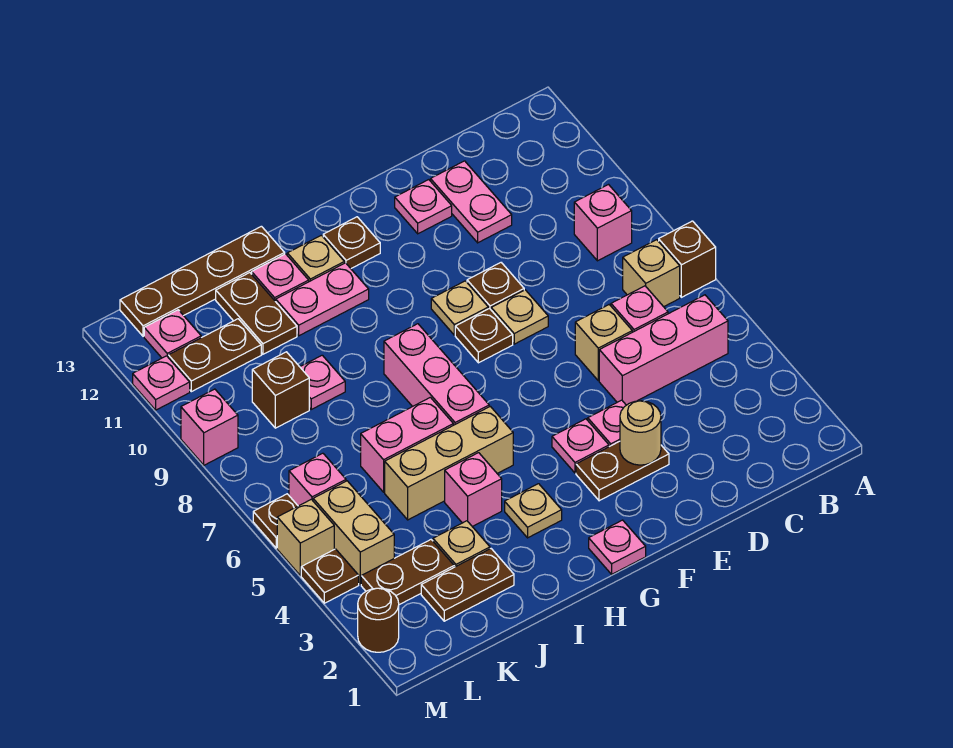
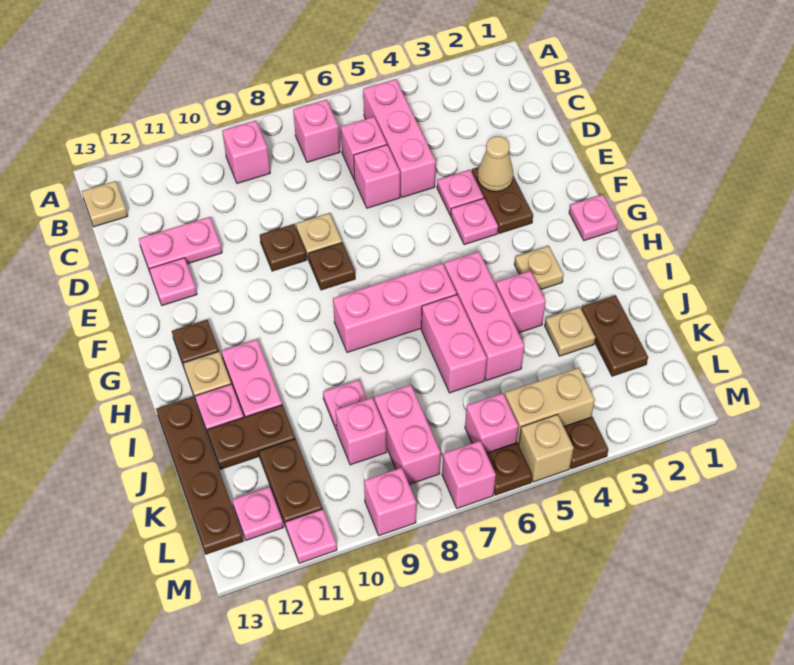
brown 1x1 brick [659,221,716,297] -> none
tan 1x1 brick [623,240,680,307] -> pink 1x1 brick [293,100,340,162]
tan 1x1 brick [575,305,632,381] -> pink 1x1 brick [354,145,400,208]
tan 1x1 round brick [620,401,661,465] -> tan 1x1 cone [478,136,513,192]
tan 1x1 plate [431,281,488,335] -> tan 1x1 plate moved to [82,181,128,227]
tan 1x3 brick [385,406,513,520] -> pink 1x3 brick [444,252,524,380]
brown 1x2 plate [361,540,454,605] -> none
none -> pink 1x2 brick [374,385,441,484]
brown 1x1 brick [252,352,309,428] -> pink 1x1 brick [335,398,387,465]
brown 1x1 round brick [358,588,399,652] -> none
none -> pink 1x1 brick [442,441,496,508]

